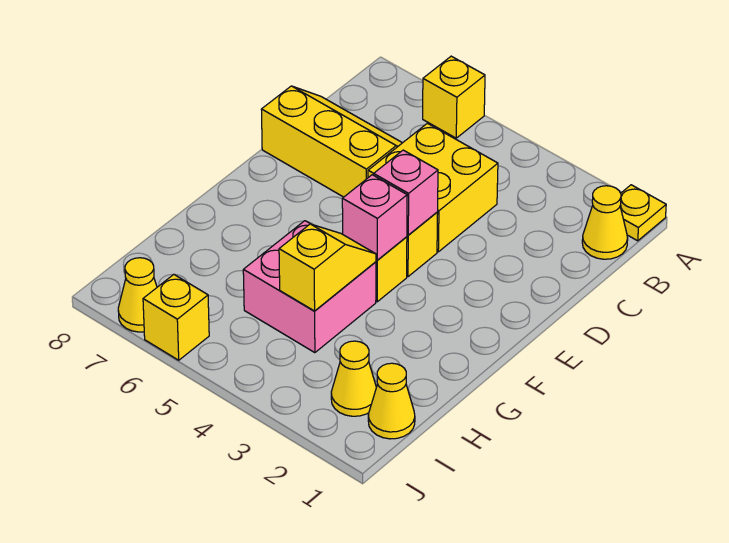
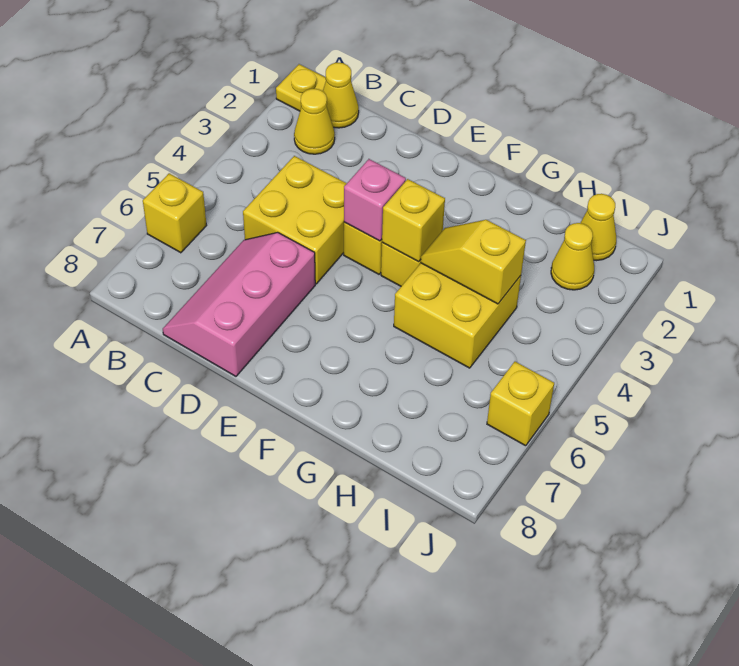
yellow 2x3 slope [261,86,402,197] -> pink 2x3 slope [163,233,315,376]
pink 1x1 brick [342,175,407,260] -> yellow 1x1 brick [382,179,445,262]
pink 2x2 brick [243,221,376,353] -> yellow 2x2 brick [394,263,521,368]
yellow 1x1 cone [118,258,157,332] -> yellow 1x1 cone moved to [294,89,335,154]

